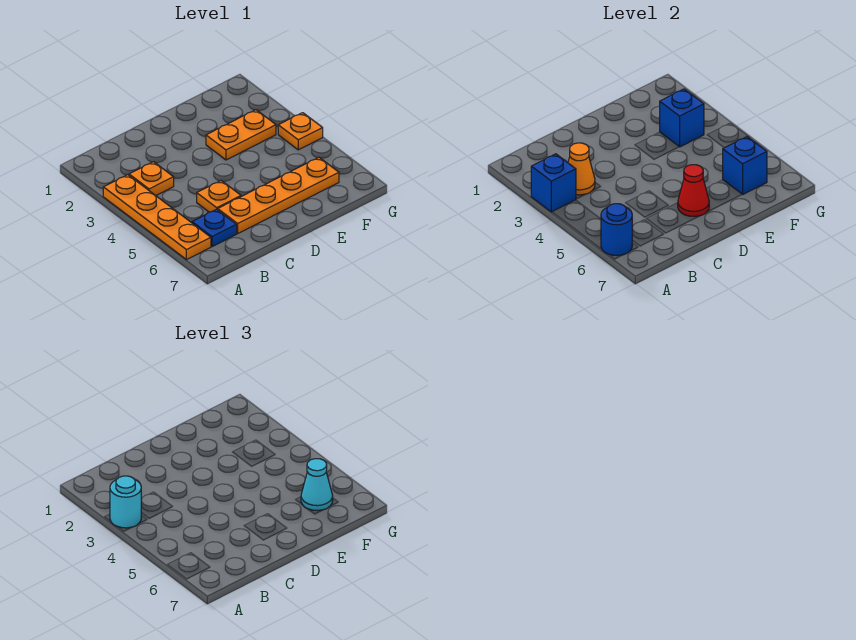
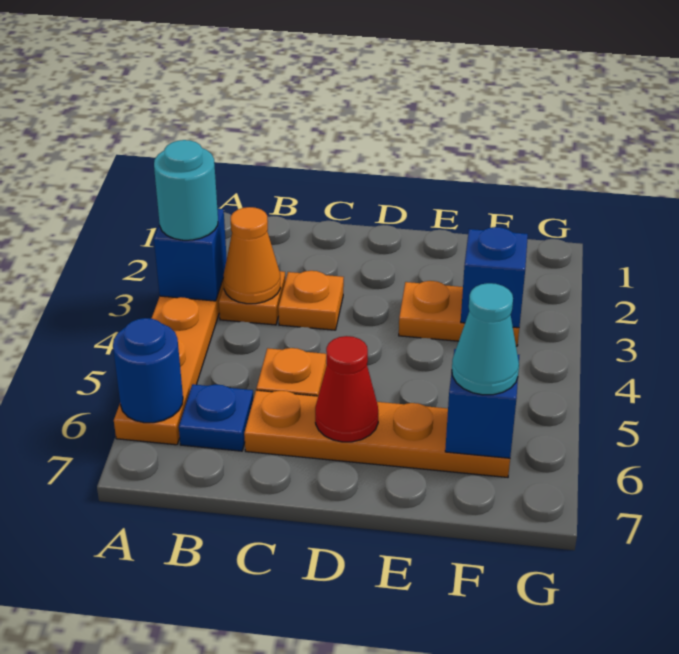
orange 1x1 plate [278,113,323,150] -> orange 1x1 plate moved to [278,271,344,330]

